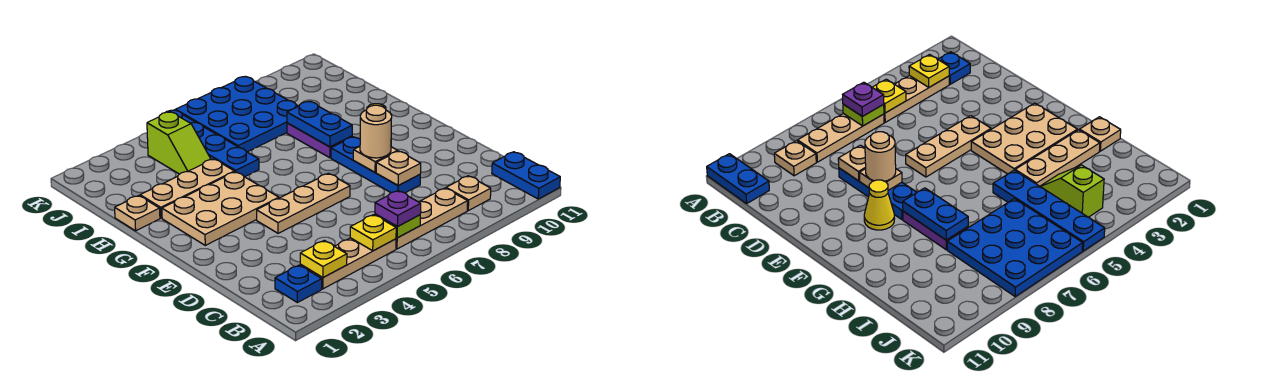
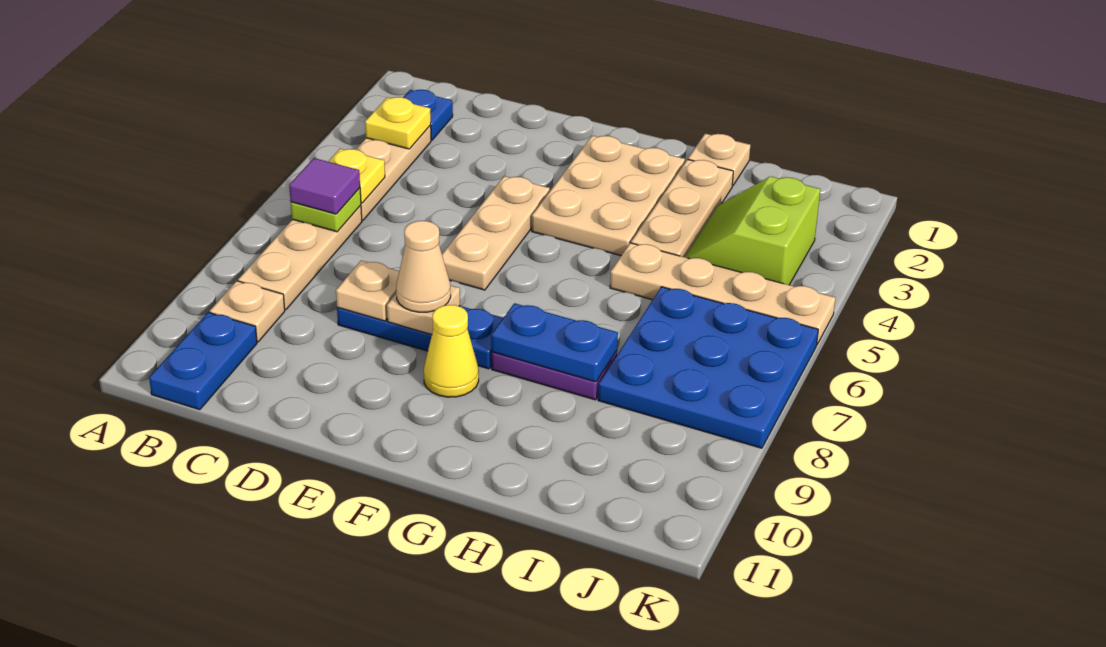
blue 1x2 plate [492,152,560,199] -> blue 1x2 plate turned to [149,312,257,410]
purple 1x1 plate [375,191,421,227] -> purple 1x1 tile [289,158,360,214]
tan 1x1 round brick [360,105,392,158] -> tan 1x1 cone [396,221,451,312]
blue 1x4 plate [167,110,259,177] -> tan 1x4 plate [610,243,835,344]
lime 1x2 slope [147,112,211,174] -> lime 2x2 slope [685,176,820,285]

